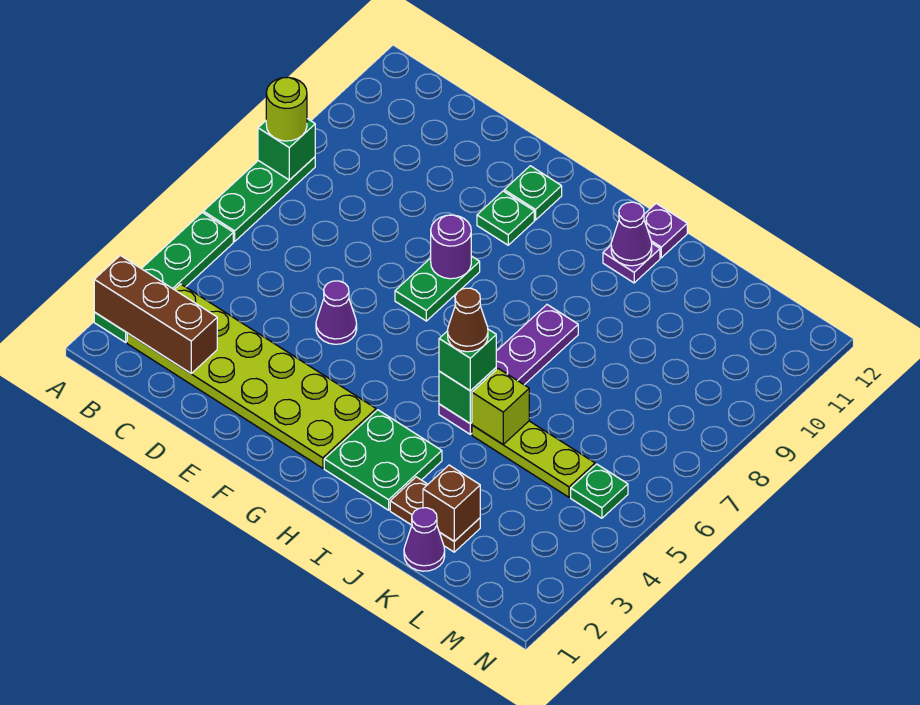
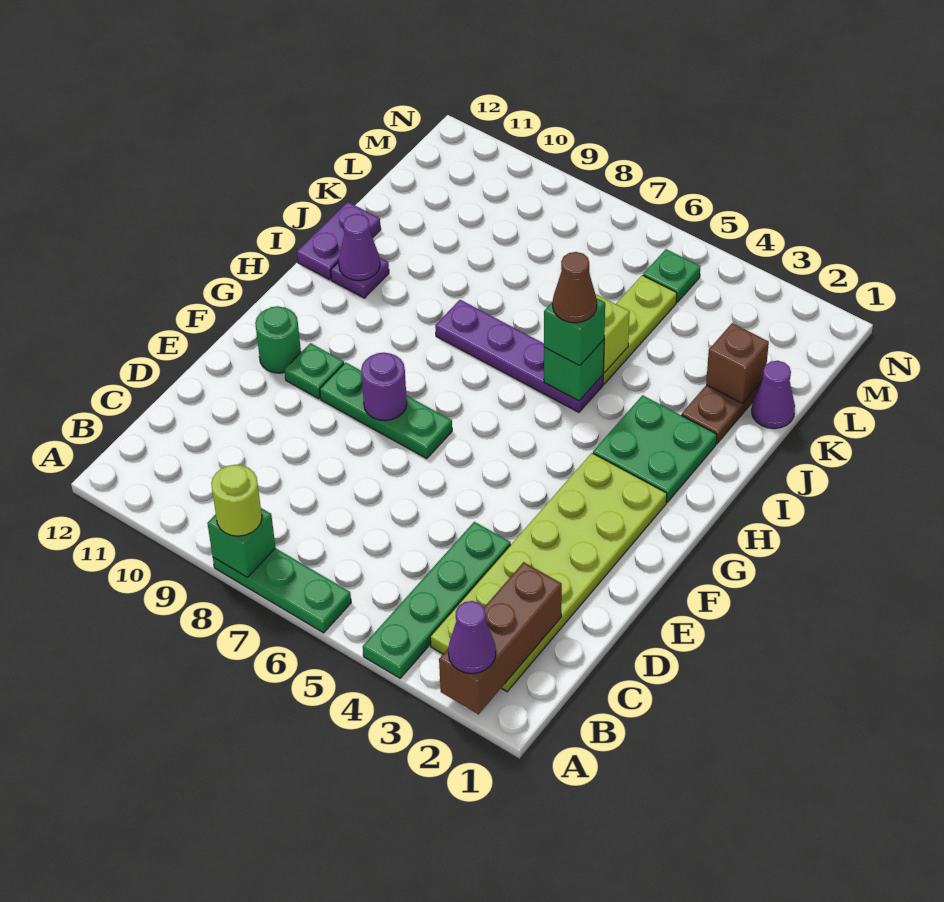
green 1x4 plate [94,213,233,342] -> green 1x4 plate turned to [363,522,511,678]
purple 1x1 cone [316,281,357,344] -> purple 1x1 cone moved to [448,601,496,673]
green 1x2 plate [395,256,480,321] -> green 1x3 plate [320,362,452,458]
green 1x1 plate [504,166,562,220] -> green 1x1 round brick [255,306,301,373]
purple 1x1 plate [644,204,687,258] -> purple 1x2 plate [297,202,381,280]

